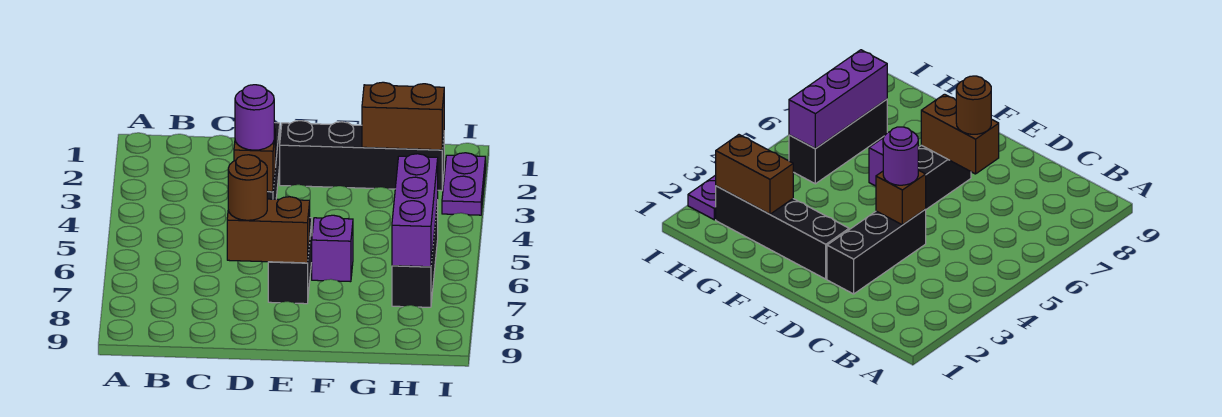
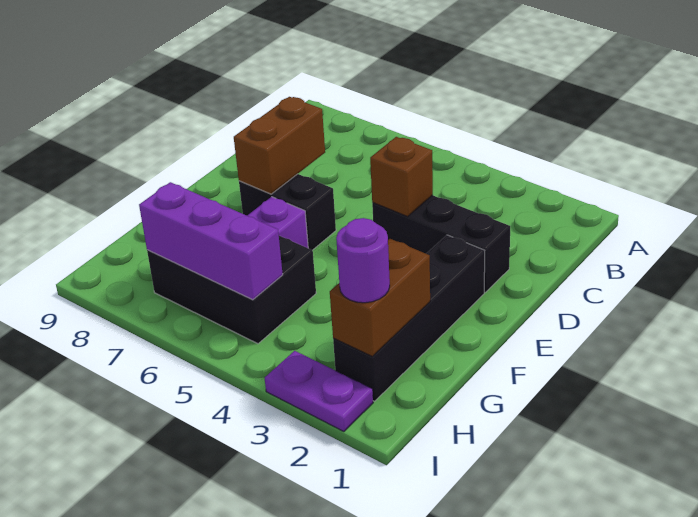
purple 1x1 round brick [235,85,274,150] -> purple 1x1 round brick moved to [336,218,390,303]
brown 1x1 round brick [228,155,268,220] -> none
black 1x3 brick [392,200,438,307] -> black 2x3 brick [147,236,316,344]

